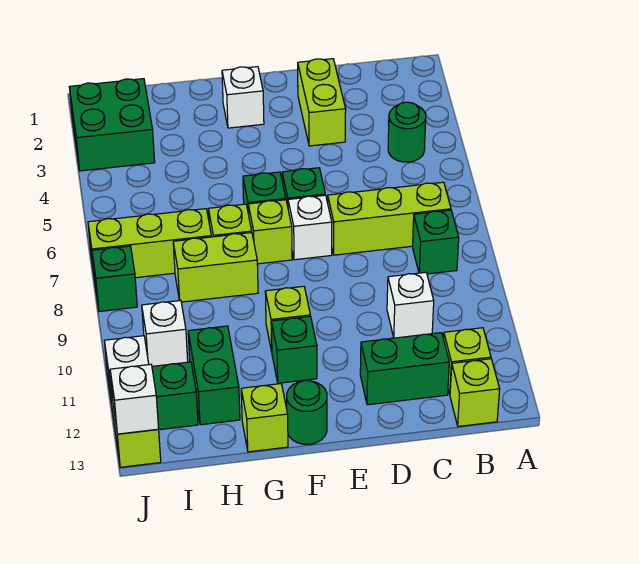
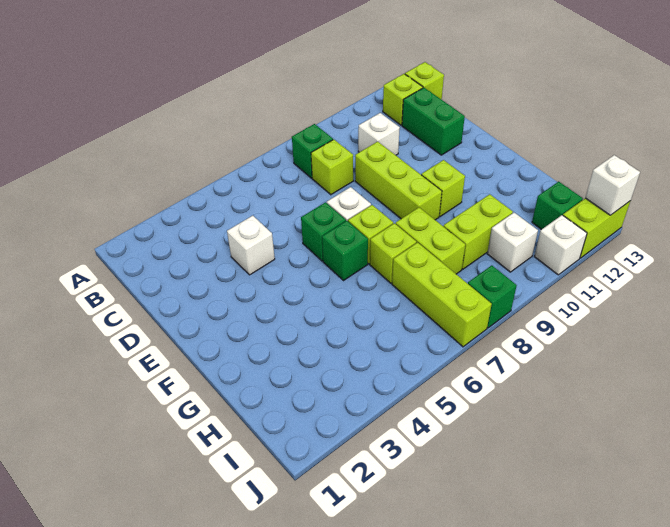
green 1x1 round brick [388,102,426,162] -> none
lime 1x3 brick [328,182,451,255] -> lime 1x3 brick moved to [355,142,442,220]
lime 1x2 brick [298,59,346,146] -> lime 1x2 brick moved to [443,194,513,269]
white 1x1 brick [222,67,264,128] -> white 1x1 brick moved to [227,215,275,275]
green 1x1 brick [271,316,317,383] -> none
green 1x1 round brick [287,381,327,444] -> none
lime 1x1 brick [241,384,288,452] -> lime 1x1 brick moved to [311,140,353,195]
green 1x2 brick [188,326,240,425] -> none
green 2x2 brick [69,79,155,171] -> none

